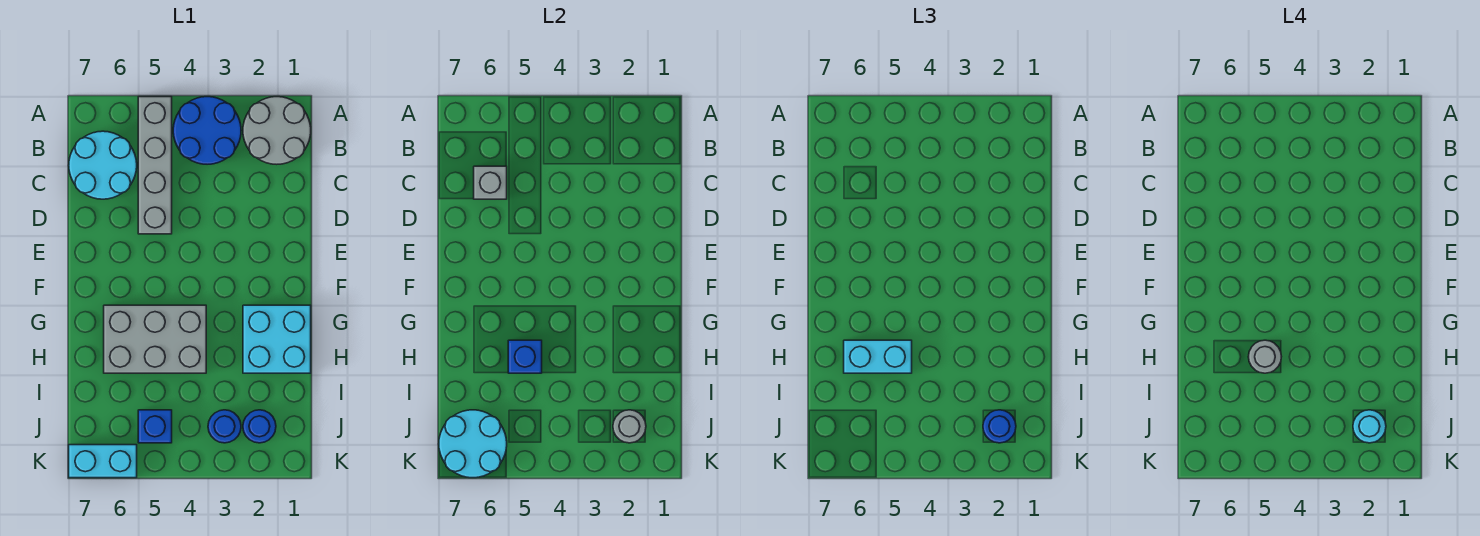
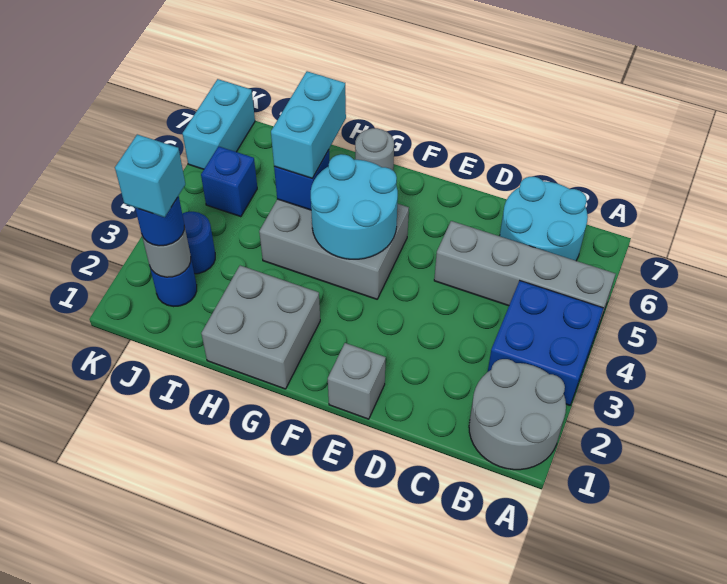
blue 2x2 round brick [173,97,241,164] -> blue 2x2 brick [488,281,603,405]
grey 1x1 brick [474,166,507,199] -> grey 1x1 brick moved to [328,343,386,419]
cyan 2x2 brick [243,305,311,373] -> grey 2x2 brick [201,266,320,389]
grey 2x3 brick [104,305,206,373] -> grey 2x3 brick turned to [259,199,409,299]
grey 1x1 round brick [1248,340,1282,373] -> grey 1x1 round brick moved to [355,128,394,170]
cyan 1x1 round brick [1353,410,1386,443] -> cyan 1x1 brick [115,134,185,217]
cyan 2x2 round brick [439,410,507,478] -> cyan 2x2 round brick moved to [311,154,398,259]

